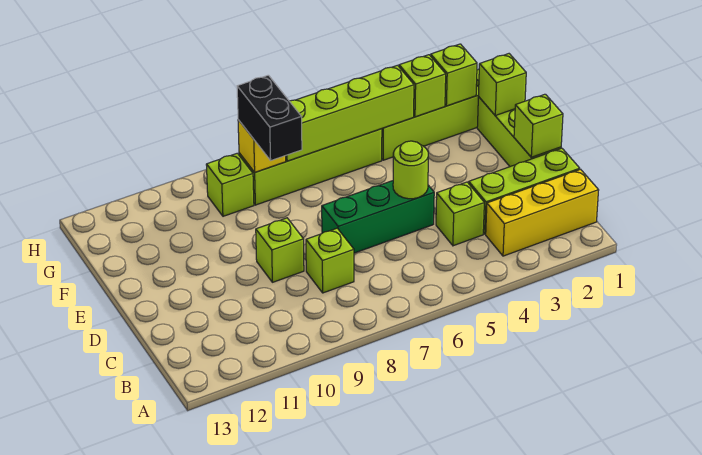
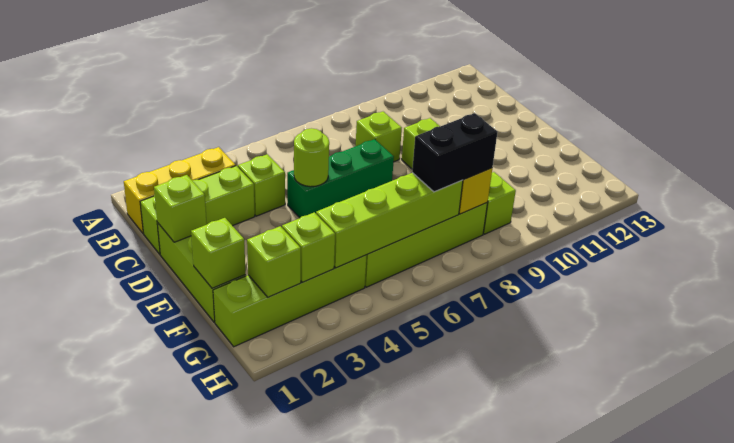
black 1x2 brick [237,75,302,160] -> black 1x2 brick turned to [412,113,498,192]

